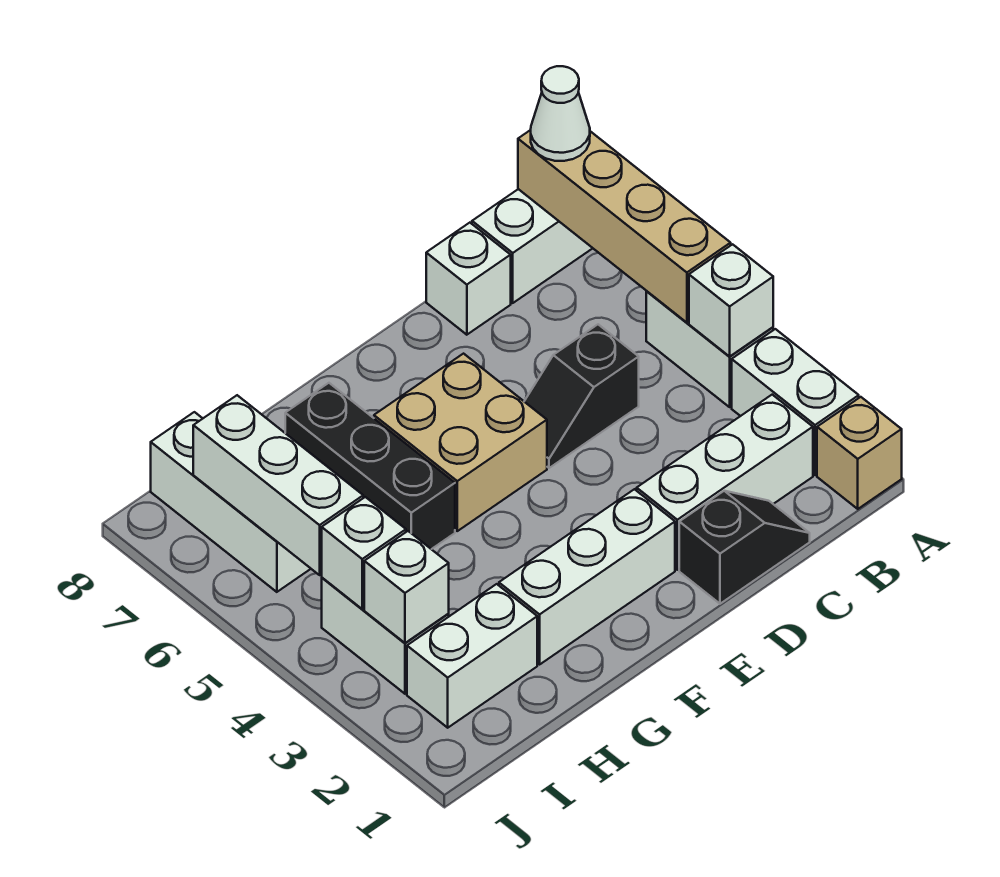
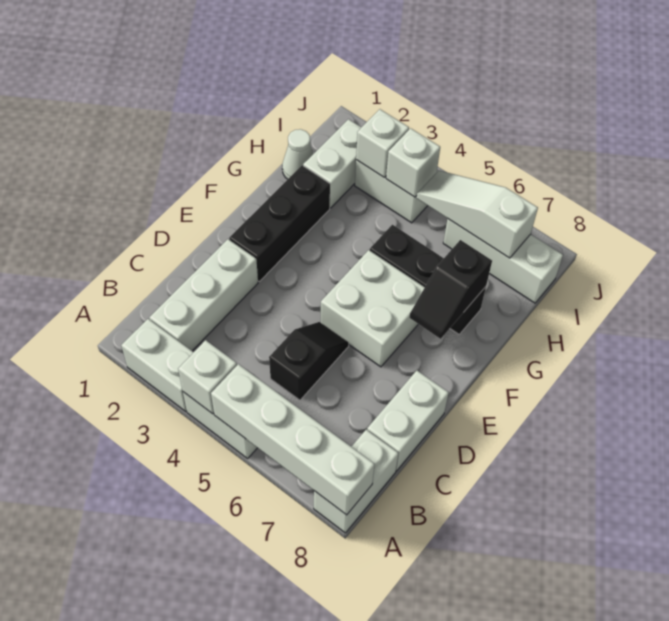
tan 1x1 brick [817,397,902,509] -> none
tan 1x4 brick [518,130,731,323] -> white 1x4 brick [211,364,375,515]
white 1x1 cone [531,66,590,161] -> white 1x1 cone moved to [282,129,313,179]
black 1x2 slope [679,491,810,604] -> black 1x2 slope moved to [409,240,492,339]
white 1x1 brick [426,223,511,335] -> white 1x2 brick [367,370,449,471]
white 1x3 brick [499,489,675,664] -> black 1x3 brick [229,166,330,281]
tan 2x2 brick [374,354,547,531] -> white 2x2 brick [321,250,425,367]
white 1x3 brick [193,395,363,575] -> white 1x3 slope [417,170,538,258]

